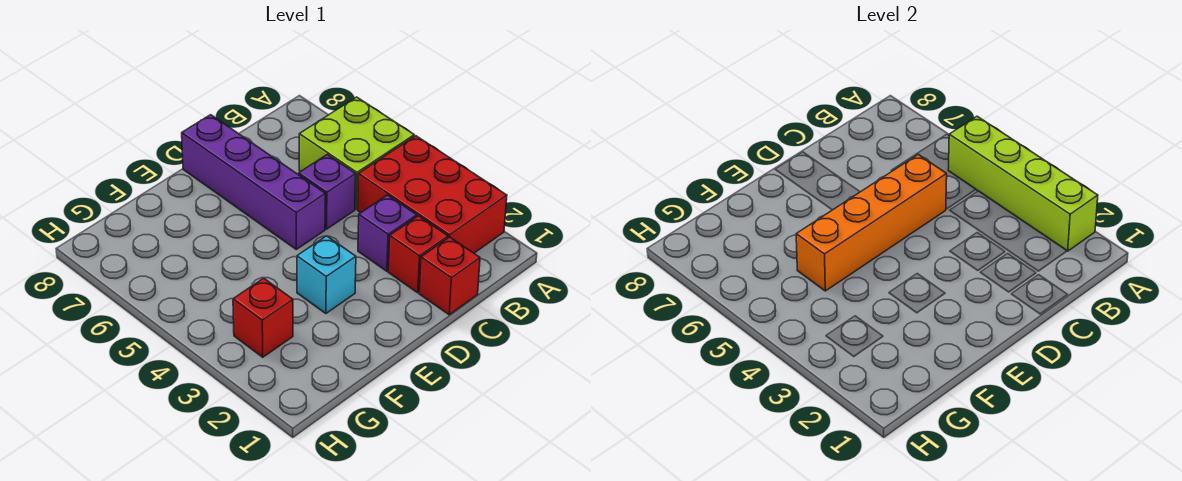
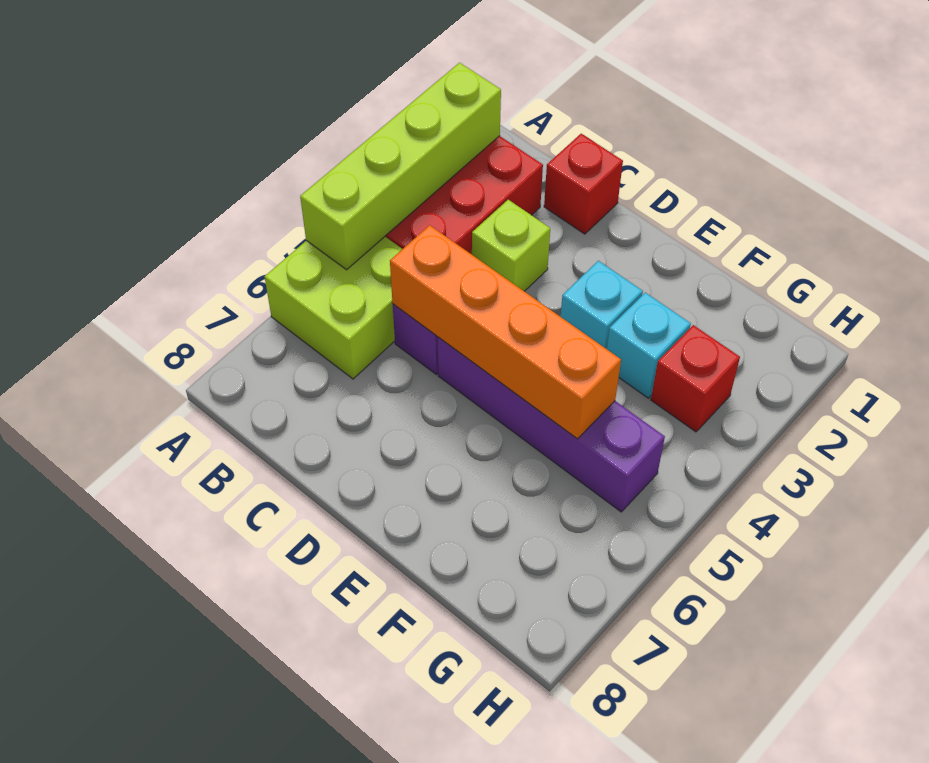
red 1x1 brick [388,216,448,293] -> none
purple 1x1 brick [358,195,417,271] -> lime 1x1 brick [472,200,550,291]
purple 1x4 brick [182,115,325,249] -> purple 1x4 brick turned to [438,337,665,512]
none -> cyan 1x1 brick [607,293,691,398]

